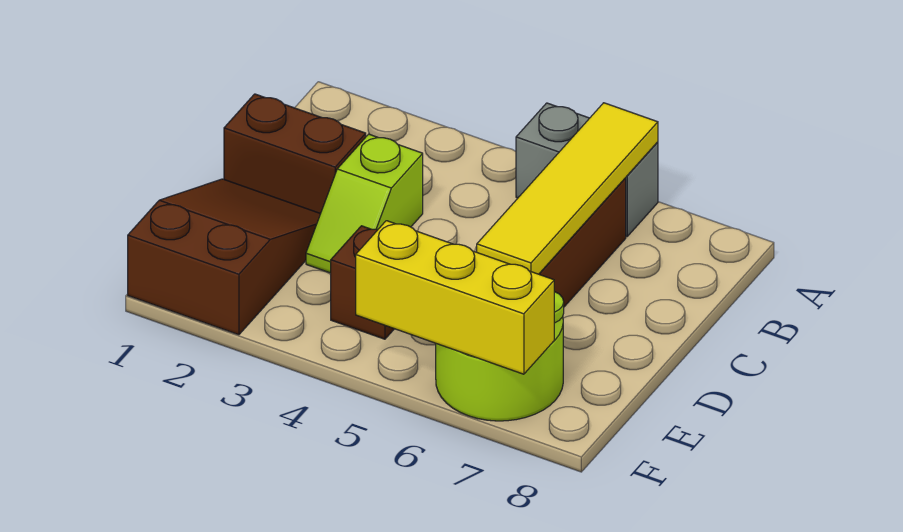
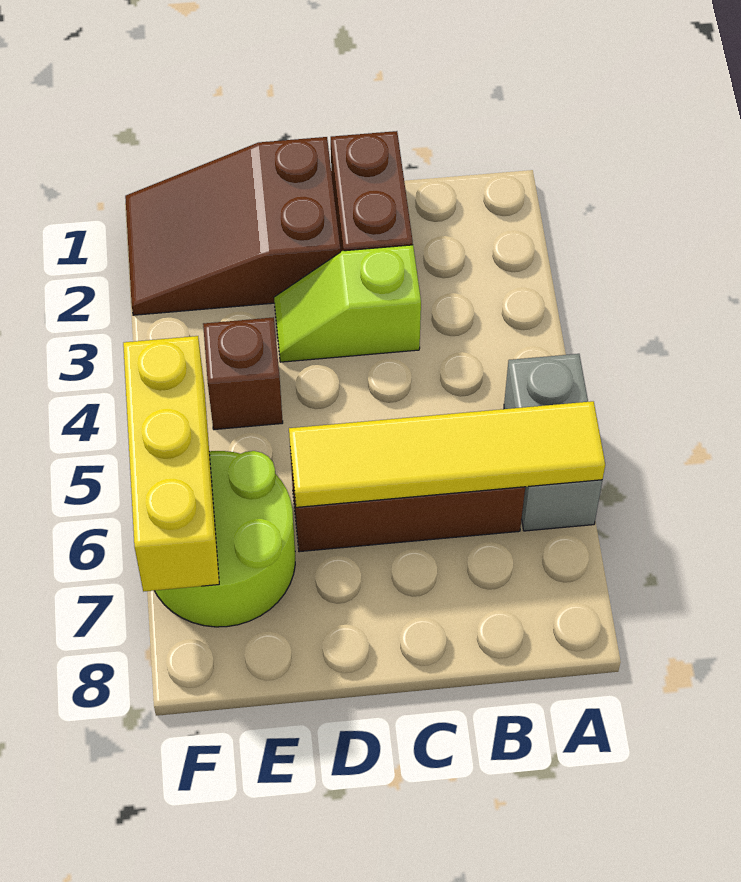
brown 2x3 slope [128,179,320,335] -> brown 2x3 slope turned to [125,137,340,315]

